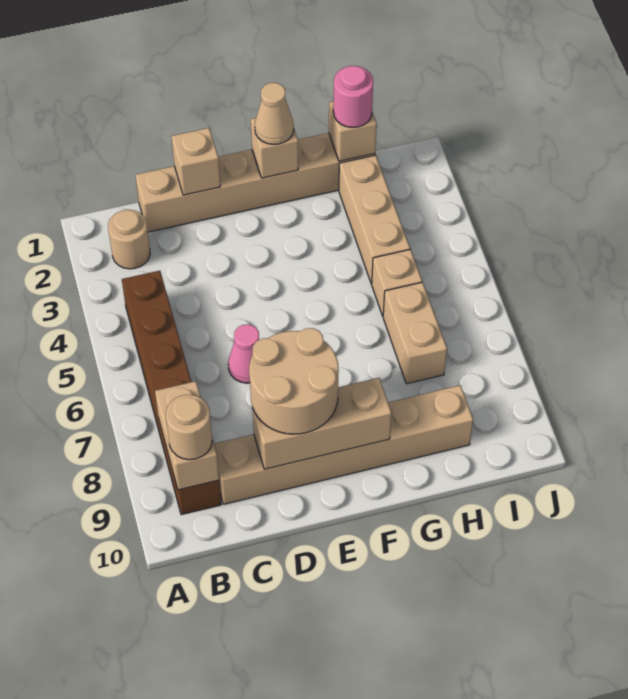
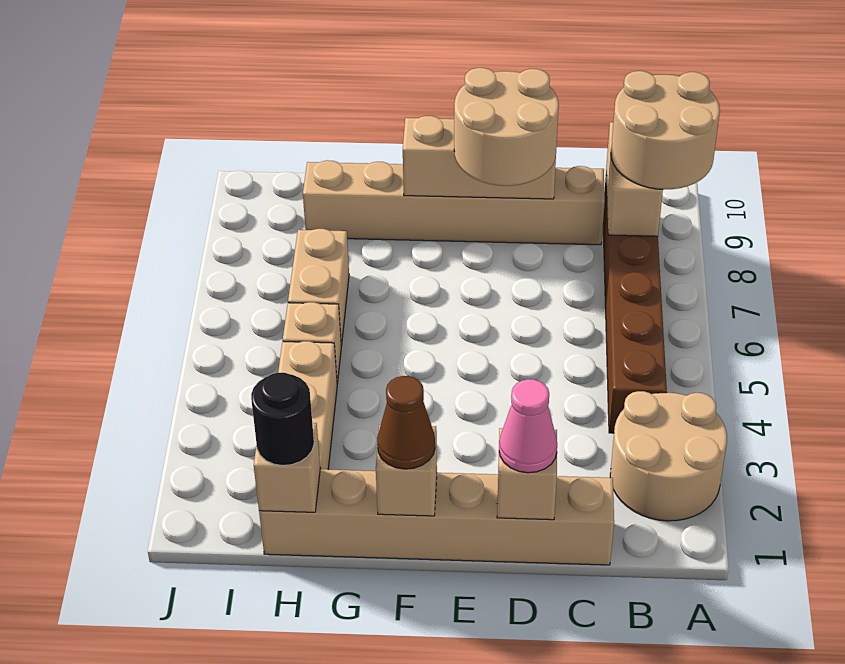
tan 1x1 round brick [108,210,150,269] -> tan 2x2 round brick [610,391,727,521]
tan 1x1 round brick [166,395,212,460] -> tan 2x2 round brick [611,71,720,189]
pink 1x1 cone [228,325,259,383] -> pink 1x1 cone moved to [499,379,557,473]
tan 1x1 cone [255,83,294,144] -> brown 1x1 cone [377,376,435,469]
pink 1x1 round brick [333,66,373,128] -> black 1x1 round brick [251,373,314,466]

